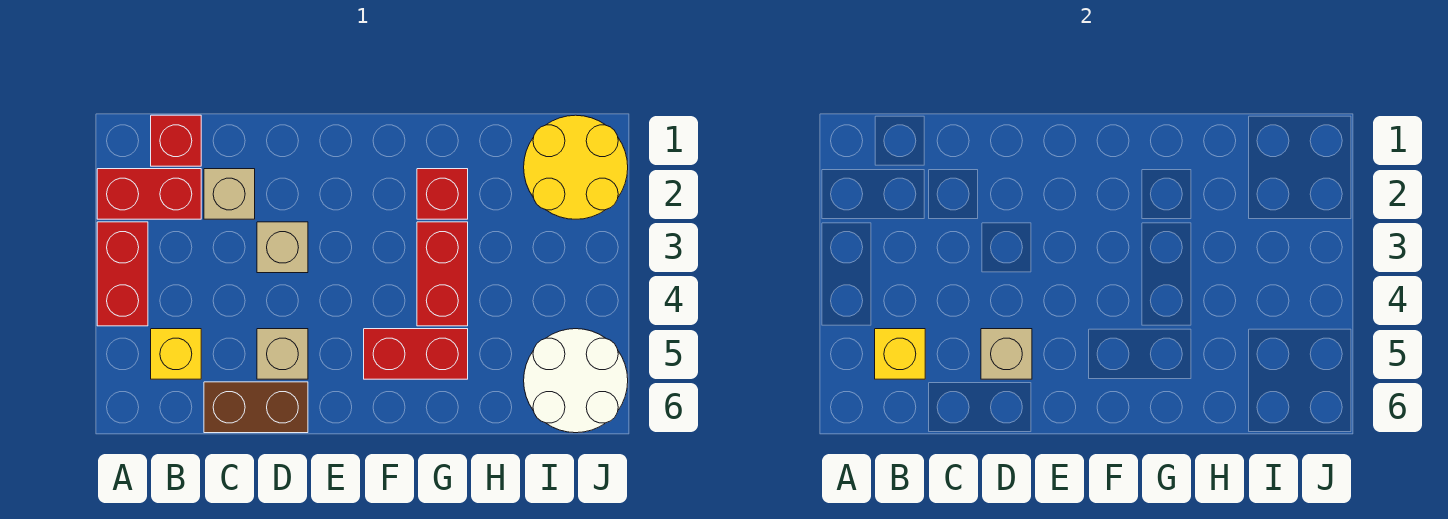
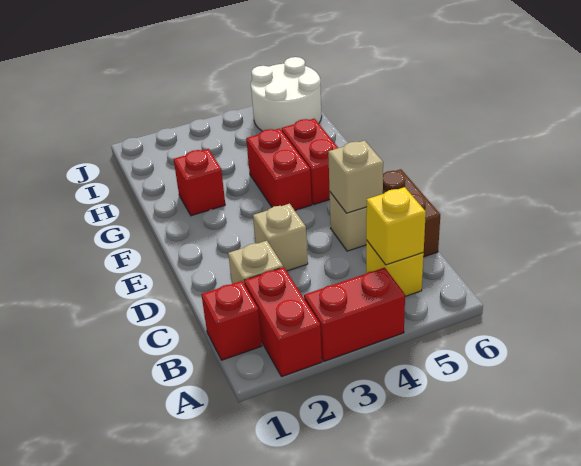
red 1x2 brick [417,222,468,326] -> red 1x2 brick turned to [246,128,312,210]
yellow 2x2 round brick [524,115,628,219] -> none

